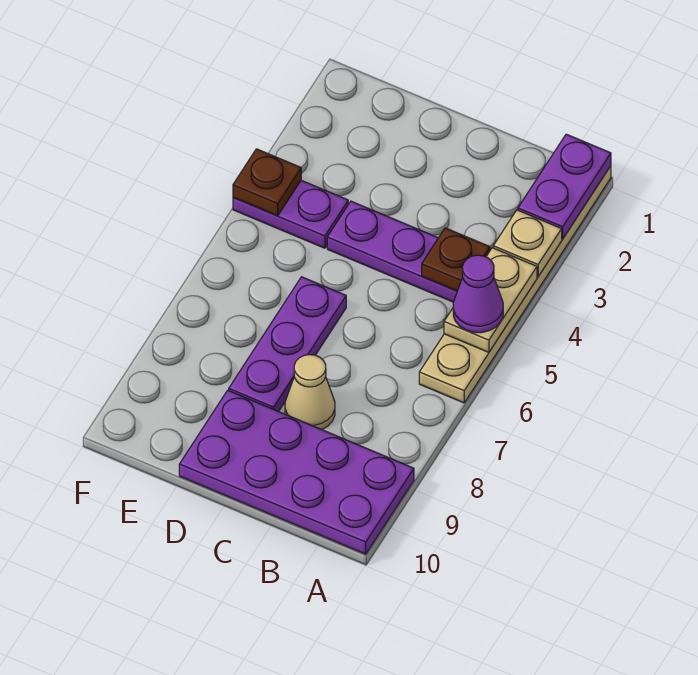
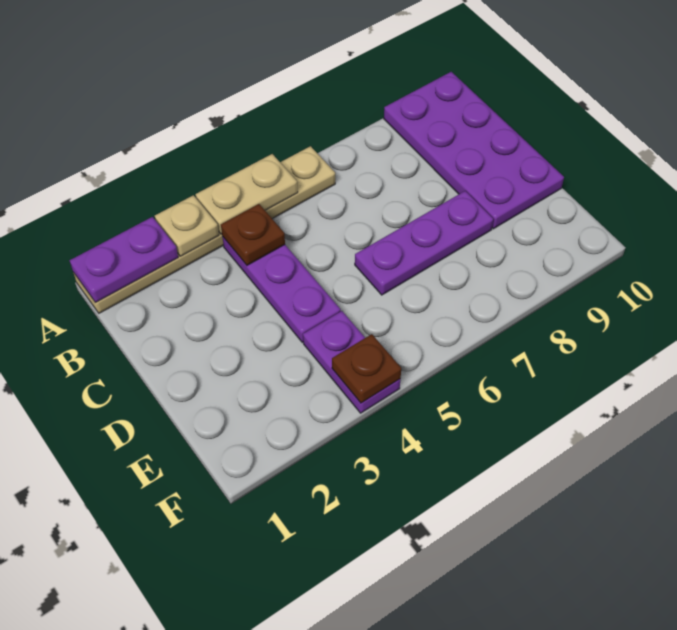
purple 1x1 cone [453,255,503,333] -> none
tan 1x1 cone [285,355,335,430] -> none

